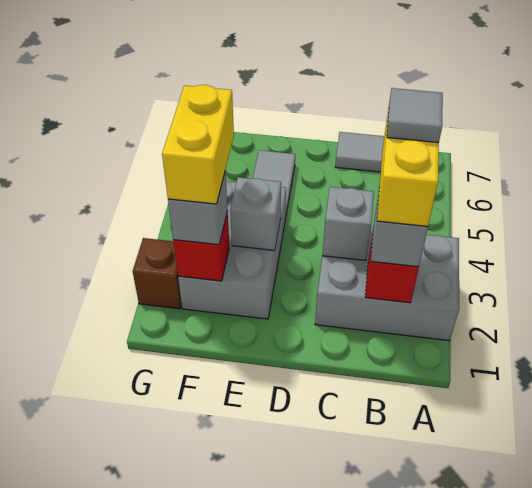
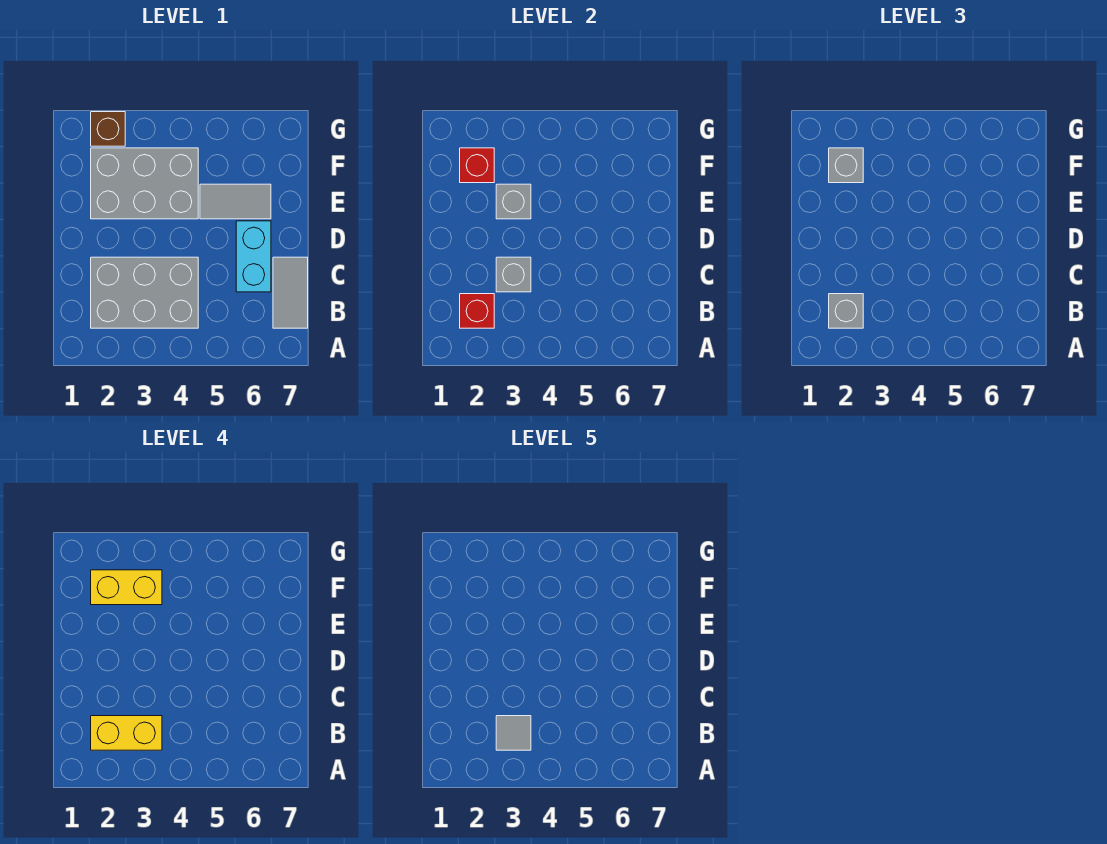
grey 2x3 brick [315,229,459,341] -> grey 2x3 brick turned to [91,257,198,328]
none -> cyan 1x2 brick [236,221,271,292]

